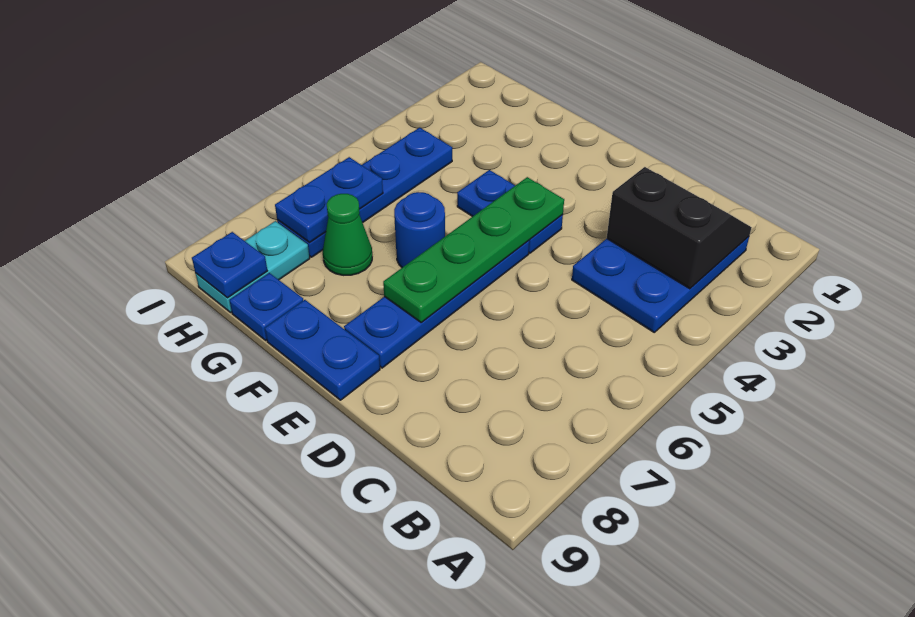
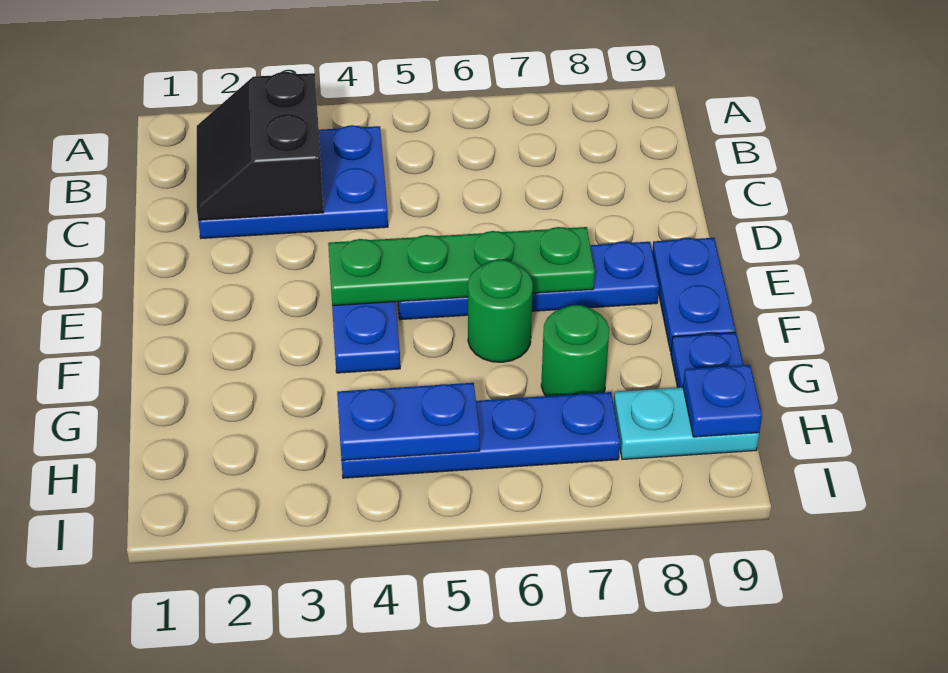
blue 1x1 round brick [394,192,445,267] -> green 1x1 round brick [468,260,533,362]
green 1x1 cone [323,194,372,275] -> green 1x1 round brick [541,305,609,396]
blue 1x2 plate [275,157,383,243] -> blue 1x2 plate moved to [337,383,480,460]

